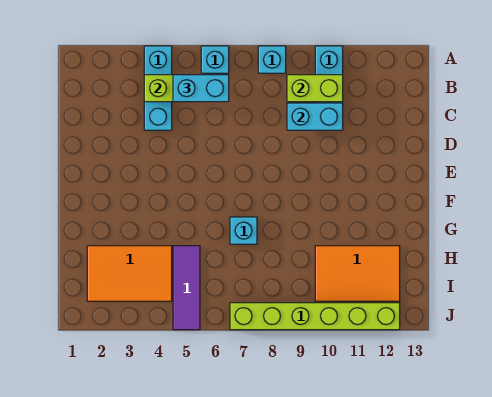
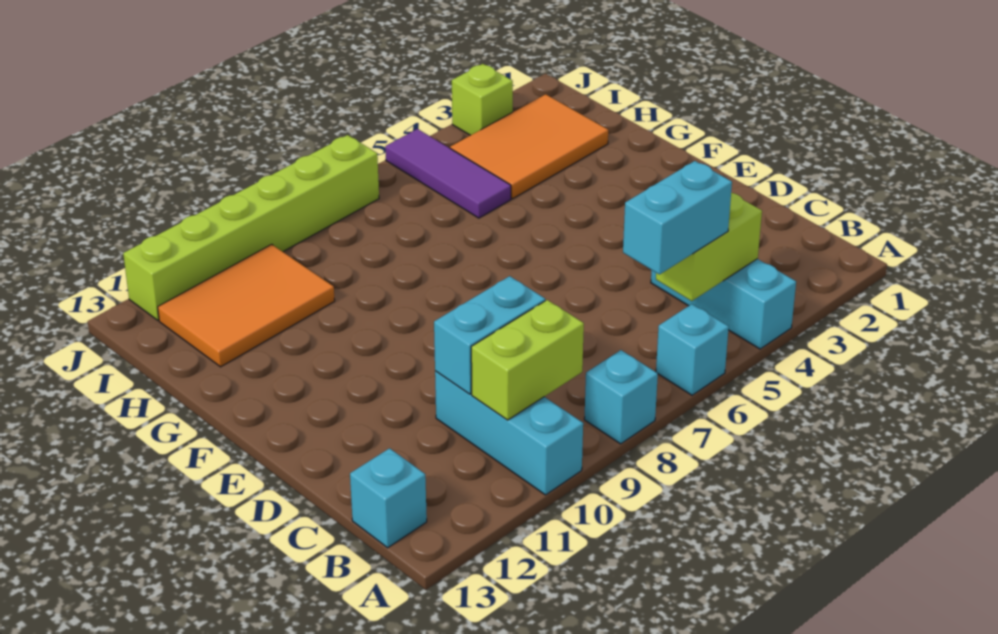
cyan 1x1 brick [230,217,257,244] -> cyan 1x1 brick moved to [350,448,427,548]
none -> lime 1x1 brick [452,64,513,135]

